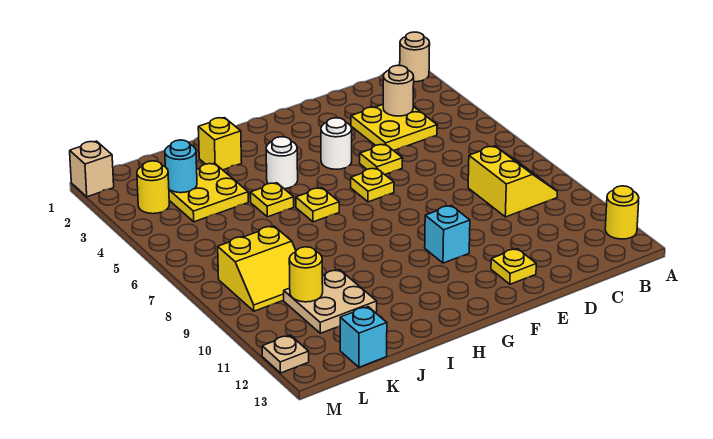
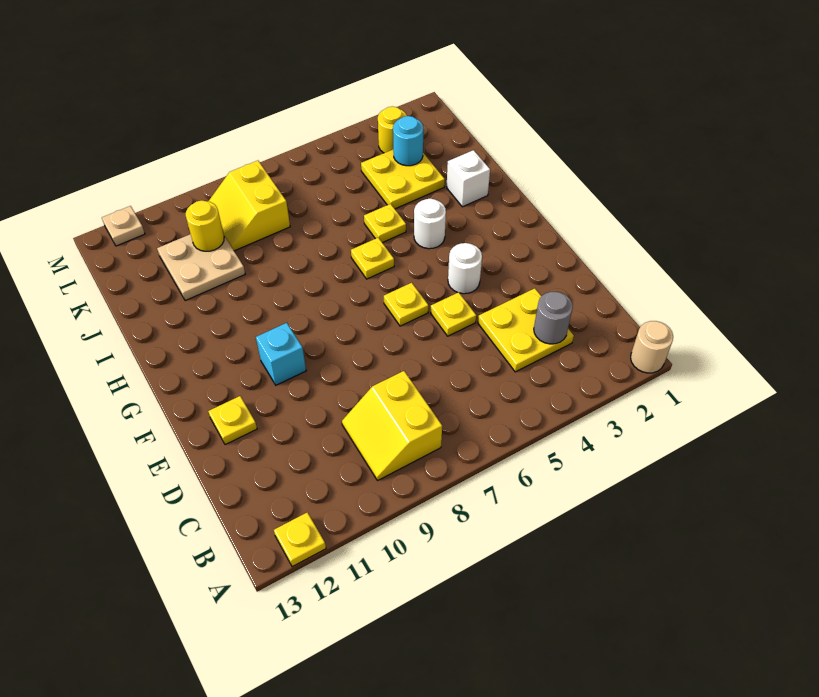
yellow 1x1 round brick [605,186,639,239] -> yellow 1x1 plate [274,512,326,567]
yellow 2x2 slope [468,146,557,217] -> yellow 2x2 slope turned to [342,371,442,481]
tan 1x1 round brick [383,65,414,116] -> grey 1x1 round brick [534,292,573,344]
yellow 1x1 brick [198,118,242,170] -> white 1x1 brick [447,150,490,207]
cyan 1x1 brick [340,307,387,367] -> none
tan 1x1 brick [70,141,114,197] -> none

